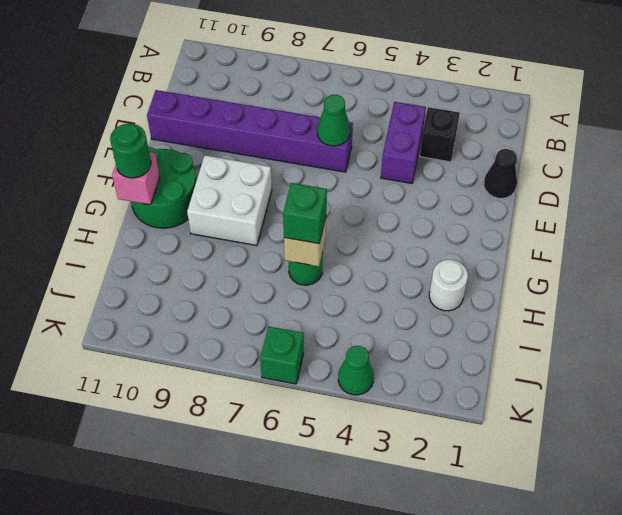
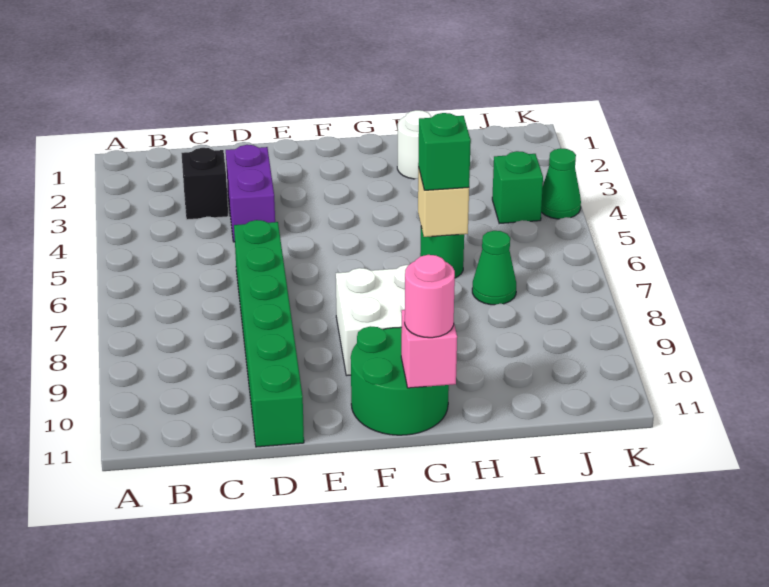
purple 1x2 brick [381,102,426,183] -> purple 1x2 brick turned to [226,145,275,242]
black 1x1 cone [484,149,517,198] -> none
purple 1x6 brick [147,90,353,172] -> green 1x6 brick [234,220,304,447]
green 1x1 cone [317,95,350,146] -> green 1x1 cone moved to [472,231,516,305]
green 1x1 round brick [110,124,151,178] -> pink 1x1 round brick [405,255,455,338]
green 1x1 brick [260,326,304,384] -> green 1x1 brick moved to [492,151,543,223]

